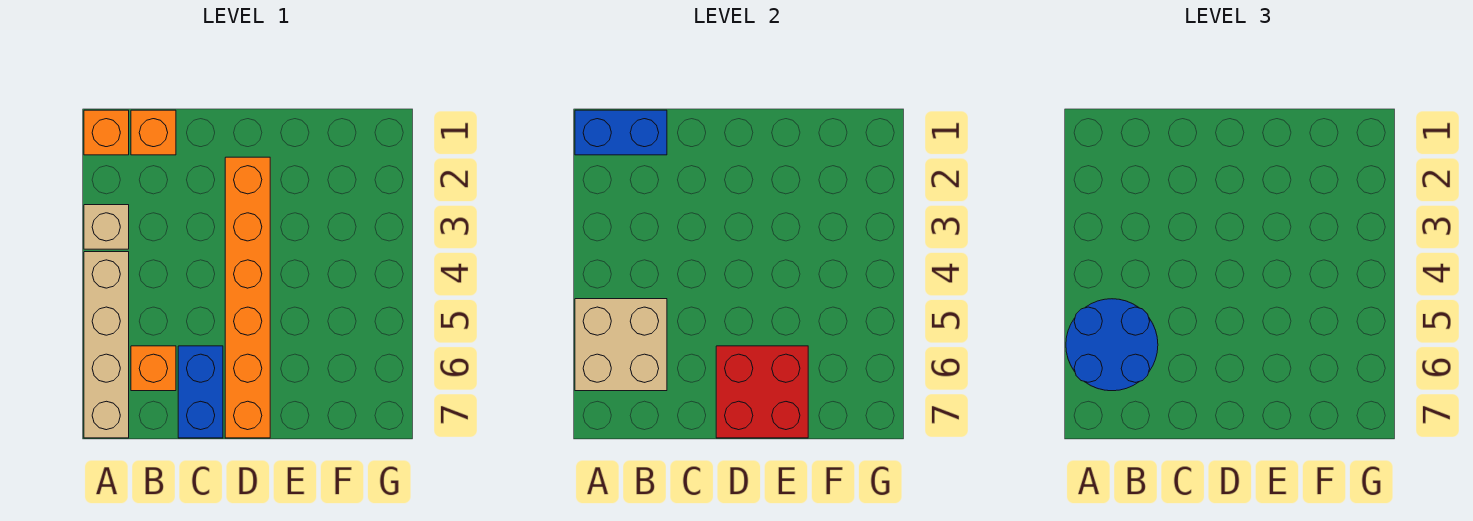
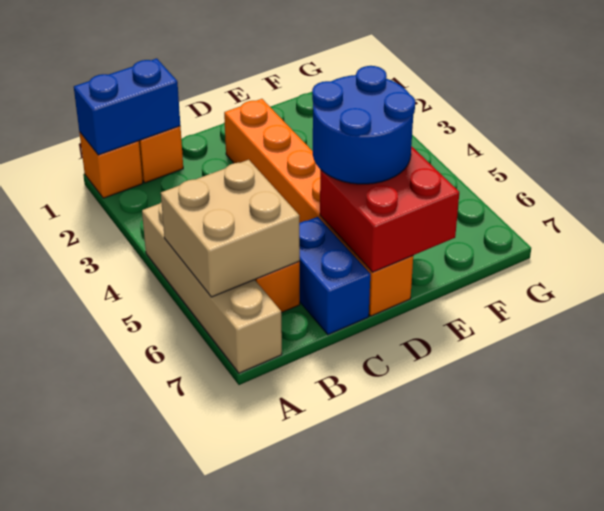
tan 1x1 brick [84,205,129,249] -> none
blue 2x2 round brick [1066,299,1158,391] -> blue 2x2 round brick moved to [312,66,415,184]

